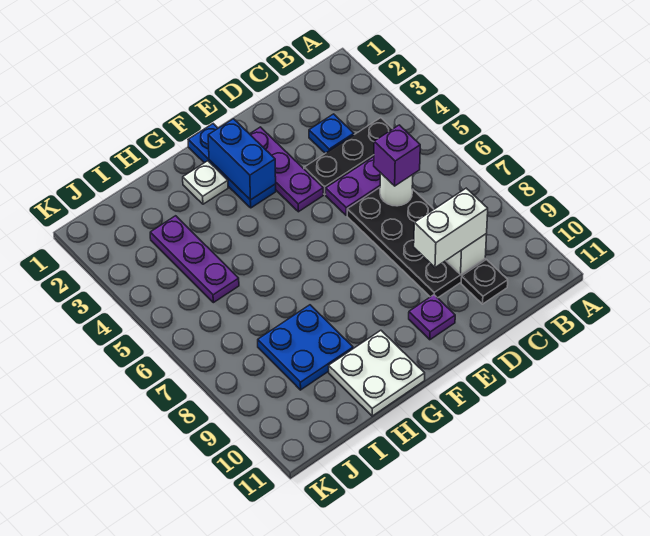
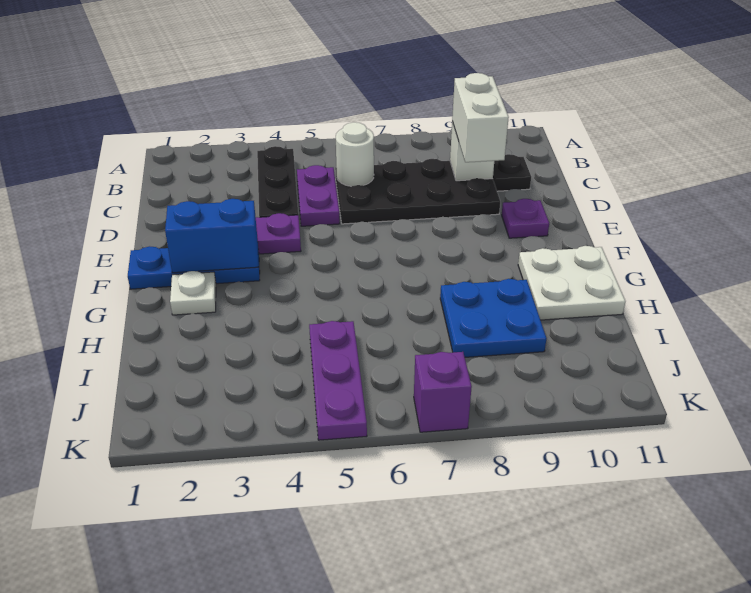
blue 1x1 plate [309,114,354,153] -> none
purple 1x1 brick [374,125,420,186] -> purple 1x1 brick moved to [414,352,472,432]
purple 1x3 plate [150,216,239,303] -> purple 1x3 plate turned to [309,321,367,440]

